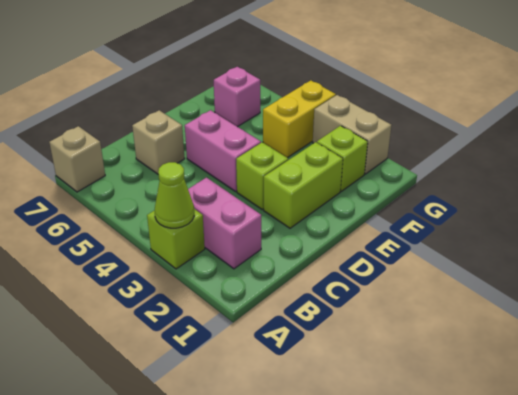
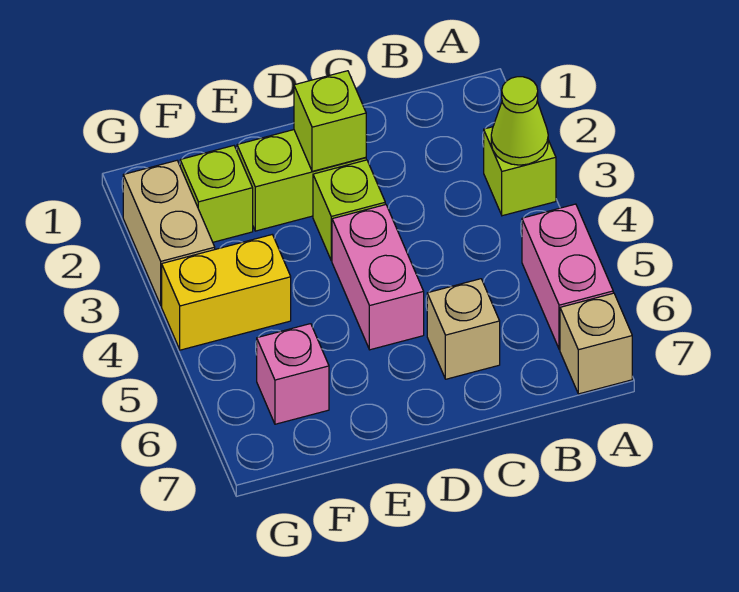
pink 1x2 brick [188,178,261,269] -> pink 1x2 brick moved to [522,204,613,349]
none -> lime 1x1 brick [294,71,366,171]

